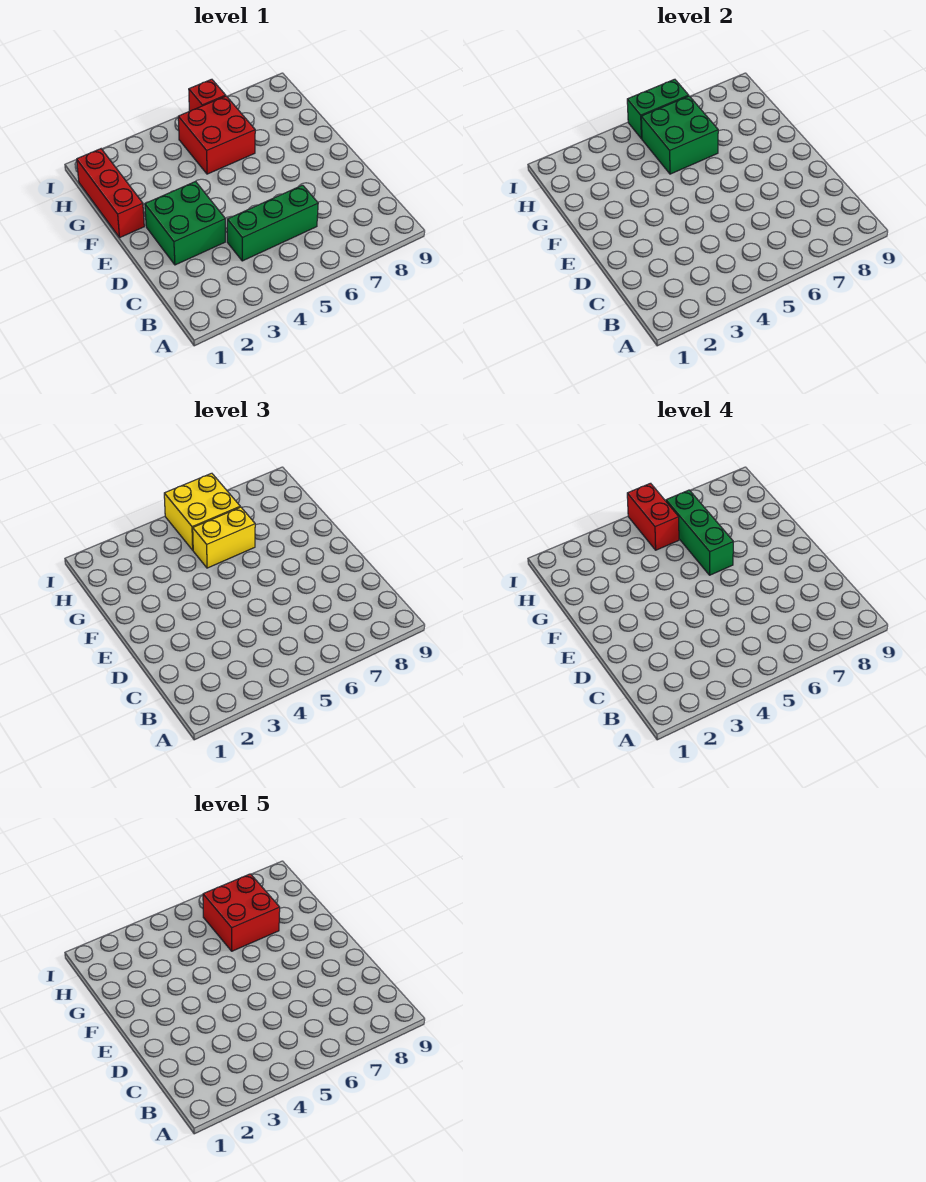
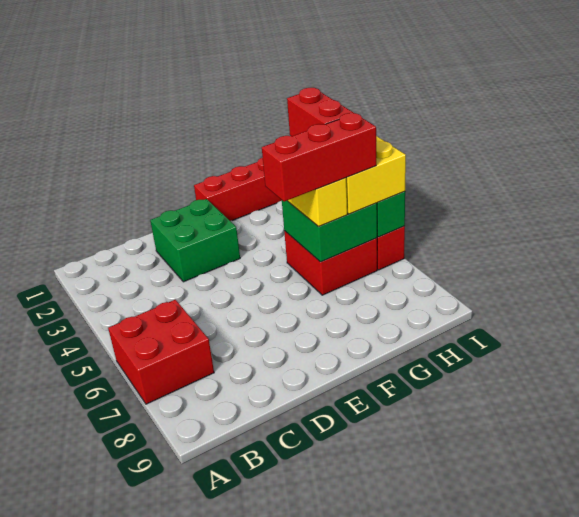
green 1x3 brick [227,185,318,261] -> none
green 1x3 brick [666,490,733,575] -> red 1x3 brick [262,113,376,202]
red 2x2 brick [203,874,280,951] -> red 2x2 brick moved to [108,300,214,404]
red 1x2 brick [627,483,679,550] -> red 1x2 brick turned to [287,88,353,136]

